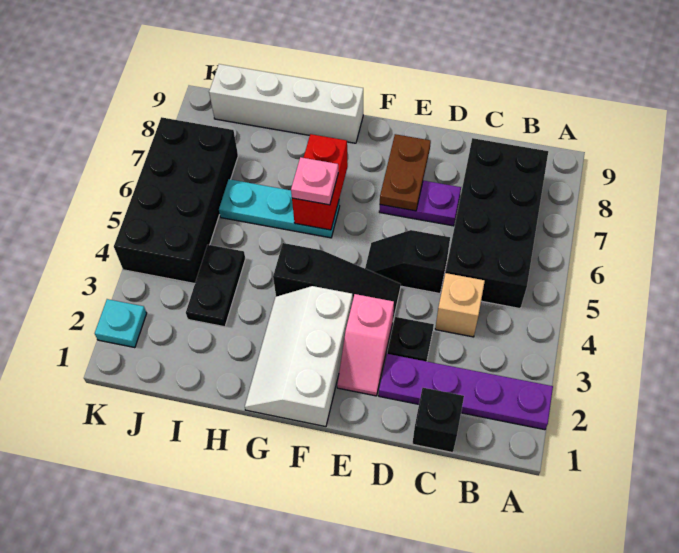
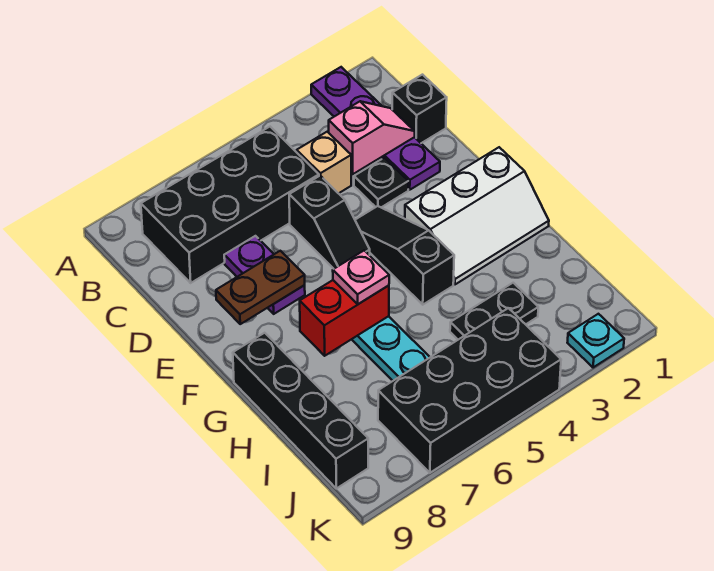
pink 1x2 slope [337,294,394,396] -> pink 1x2 slope moved to [329,101,415,174]
white 1x4 brick [209,64,363,143] -> black 1x4 brick [233,333,368,488]

